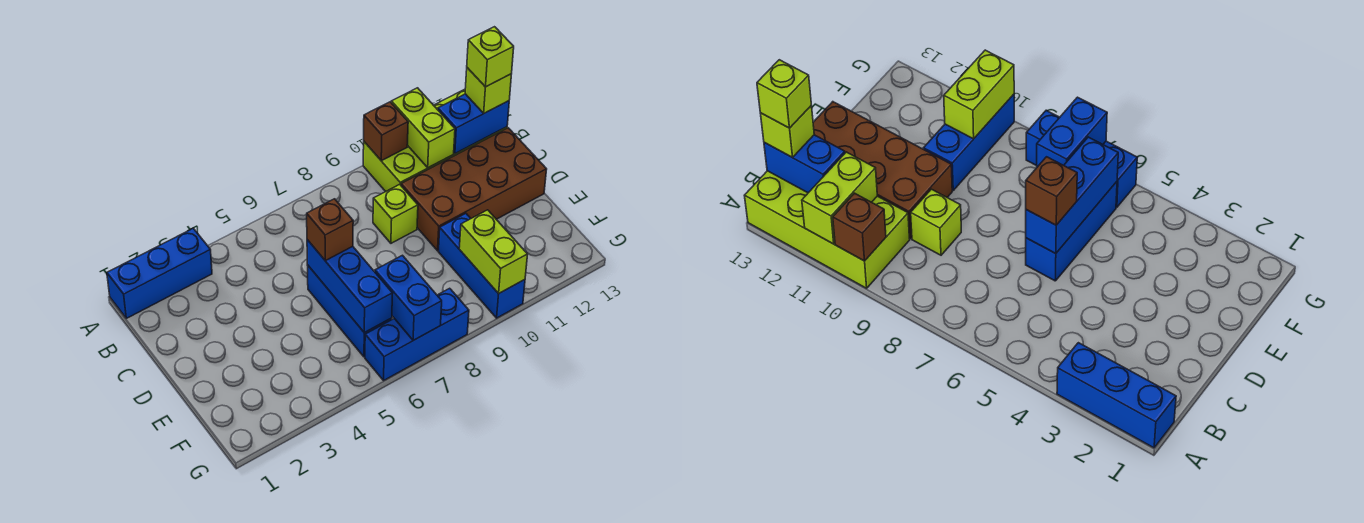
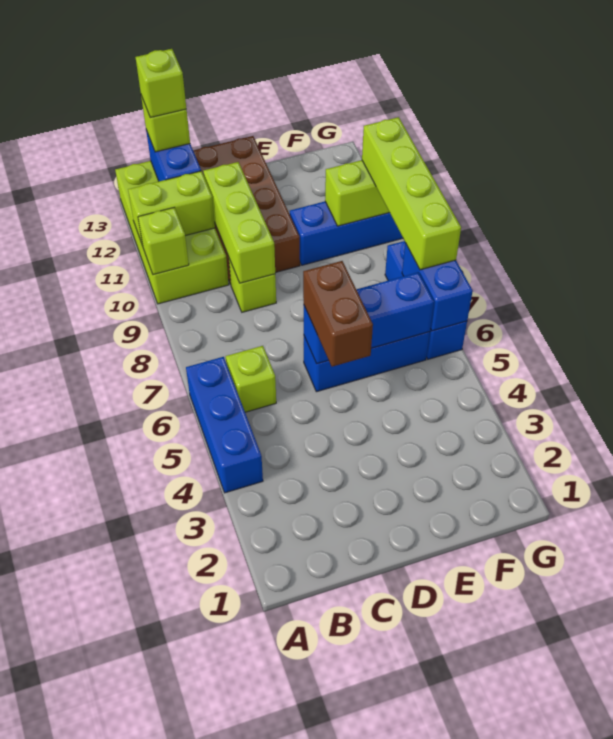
blue 1x3 brick [107,228,212,318] -> blue 1x3 brick moved to [186,357,263,493]
brown 1x1 brick [364,102,408,161] -> lime 1x1 brick [138,208,189,275]
none -> lime 1x1 brick [226,346,276,412]
none -> lime 1x3 brick [203,162,275,283]
brown 1x1 brick [307,199,353,261] -> brown 1x2 brick [303,261,373,367]
blue 1x2 brick [375,255,442,340] -> blue 1x2 brick turned to [402,243,473,331]
none -> lime 1x4 brick [362,117,461,270]

